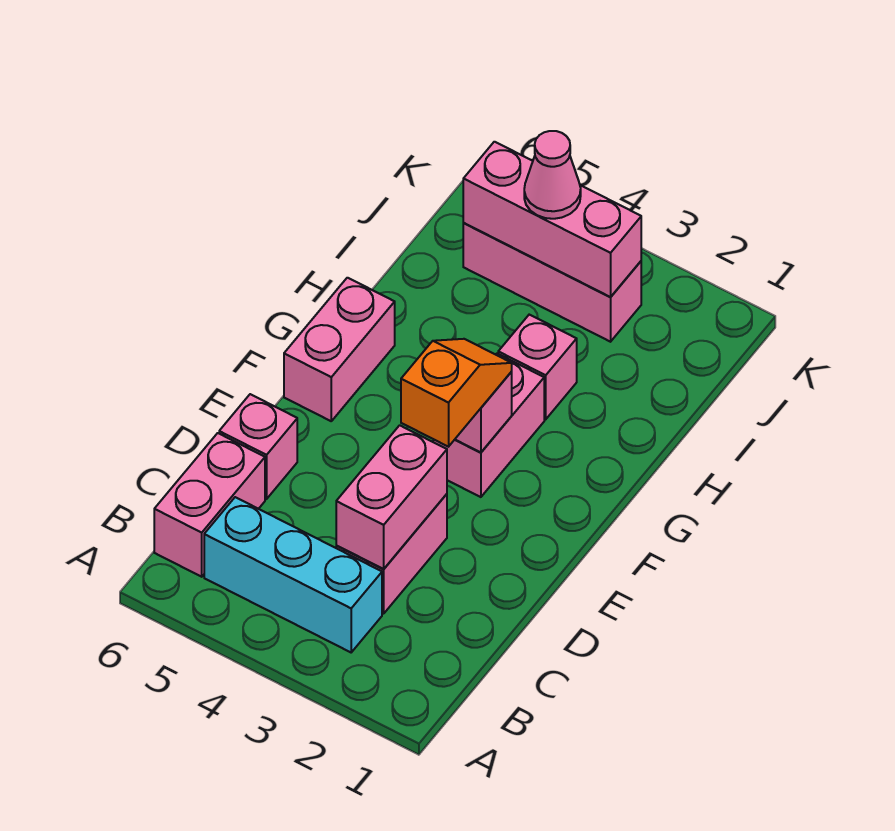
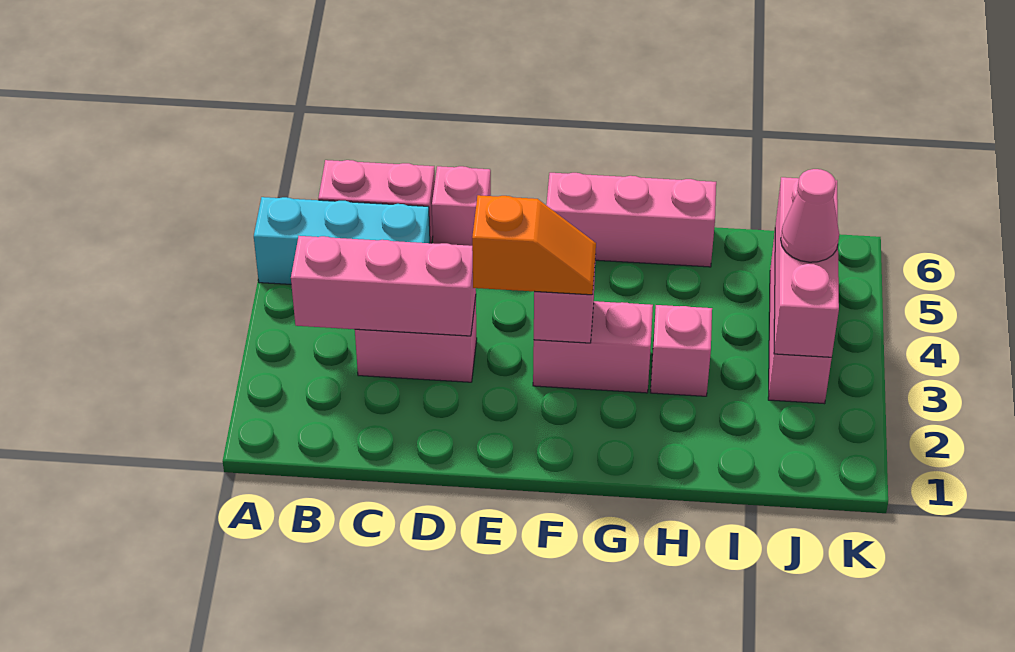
cyan 1x3 brick [204,497,382,652] -> cyan 1x3 brick turned to [254,197,430,284]
pink 1x2 brick [336,425,447,569] -> pink 1x3 brick [291,236,476,336]
pink 1x2 brick [284,278,395,421] -> pink 1x3 brick [546,173,716,267]

